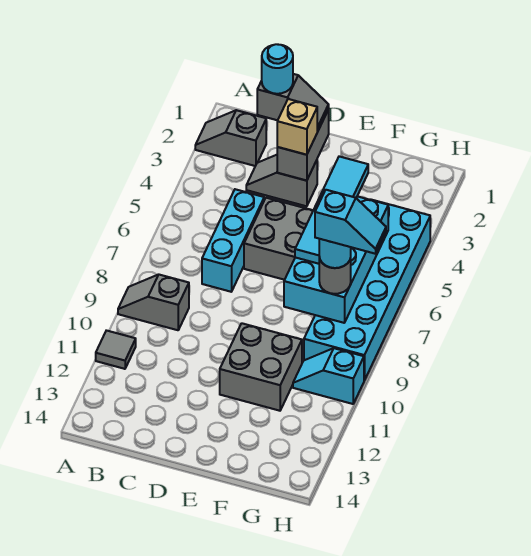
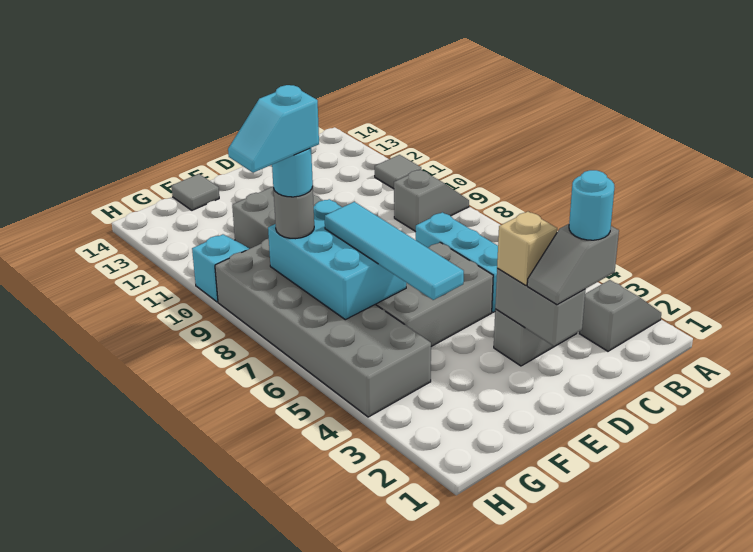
cyan 2x4 brick [284,196,388,323] -> cyan 2x3 brick [268,199,406,320]
none -> grey 1x1 tile [172,174,219,210]
cyan 2x6 brick [304,199,430,380] -> grey 2x6 brick [215,238,431,417]

